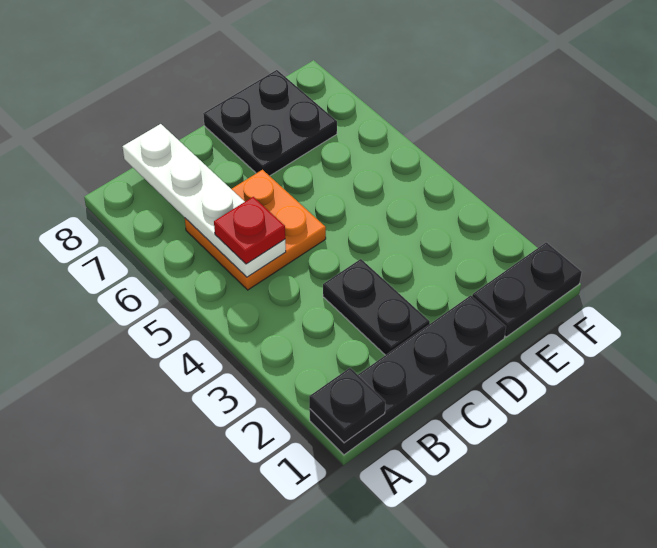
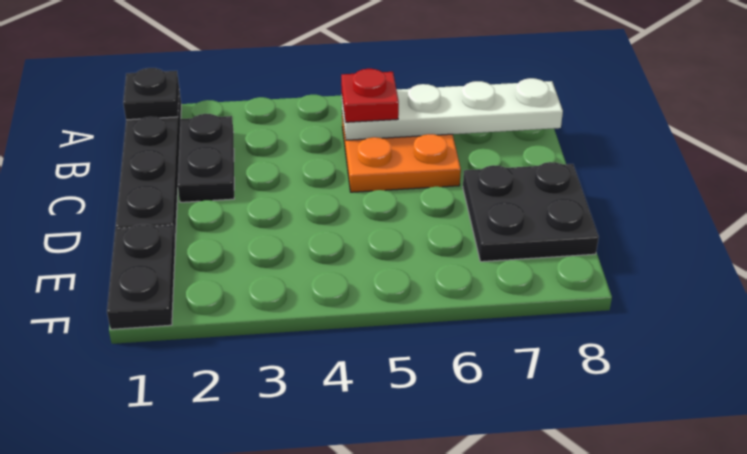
black 1x2 plate [323,259,430,355] -> black 1x2 plate turned to [178,114,234,202]

